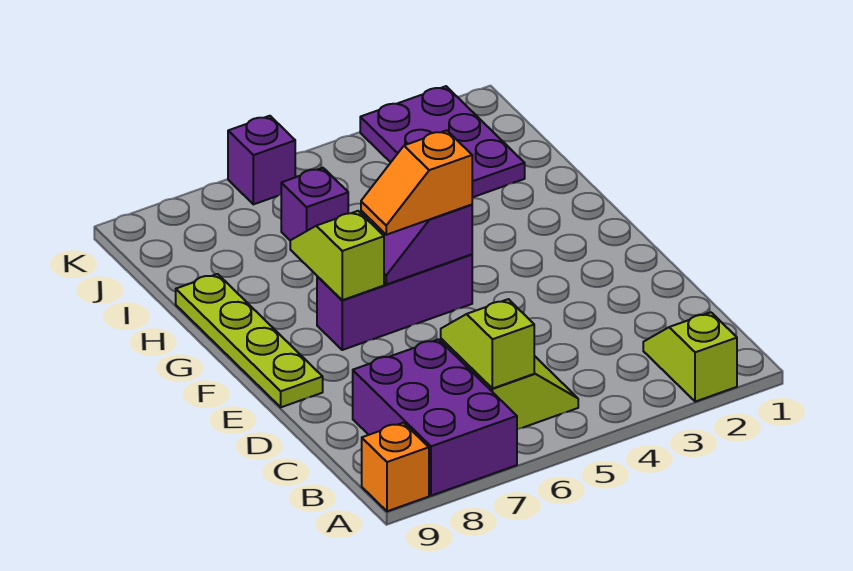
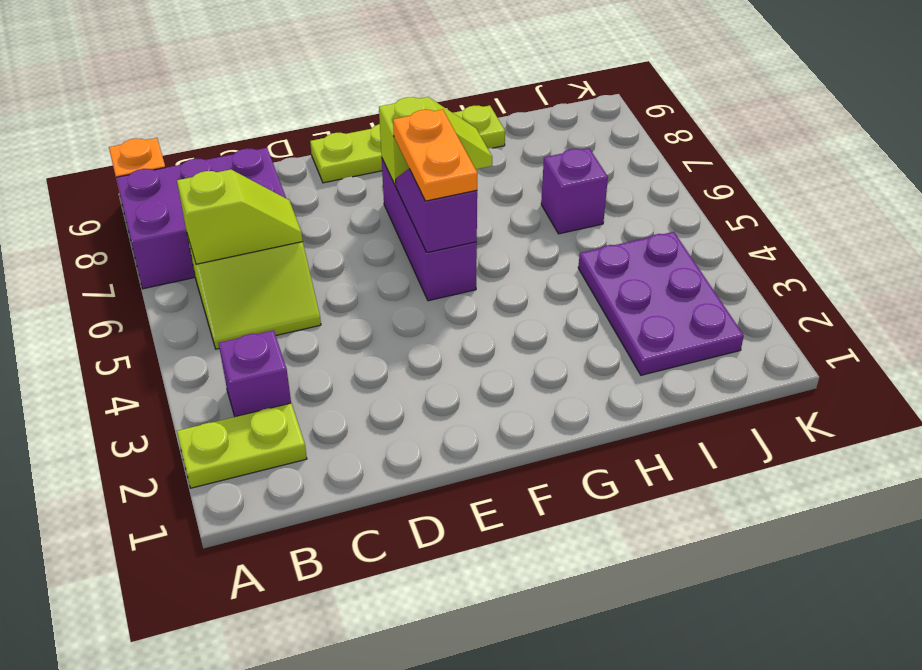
lime 1x2 slope [643,312,737,402] -> lime 1x2 plate [177,403,307,488]
orange 1x2 slope [361,130,472,235] -> orange 1x2 plate [393,109,477,201]
purple 2x3 plate [360,86,525,197] -> purple 2x3 plate turned to [578,232,744,375]
purple 1x1 brick [228,116,295,204] -> purple 1x1 brick moved to [219,330,291,417]

